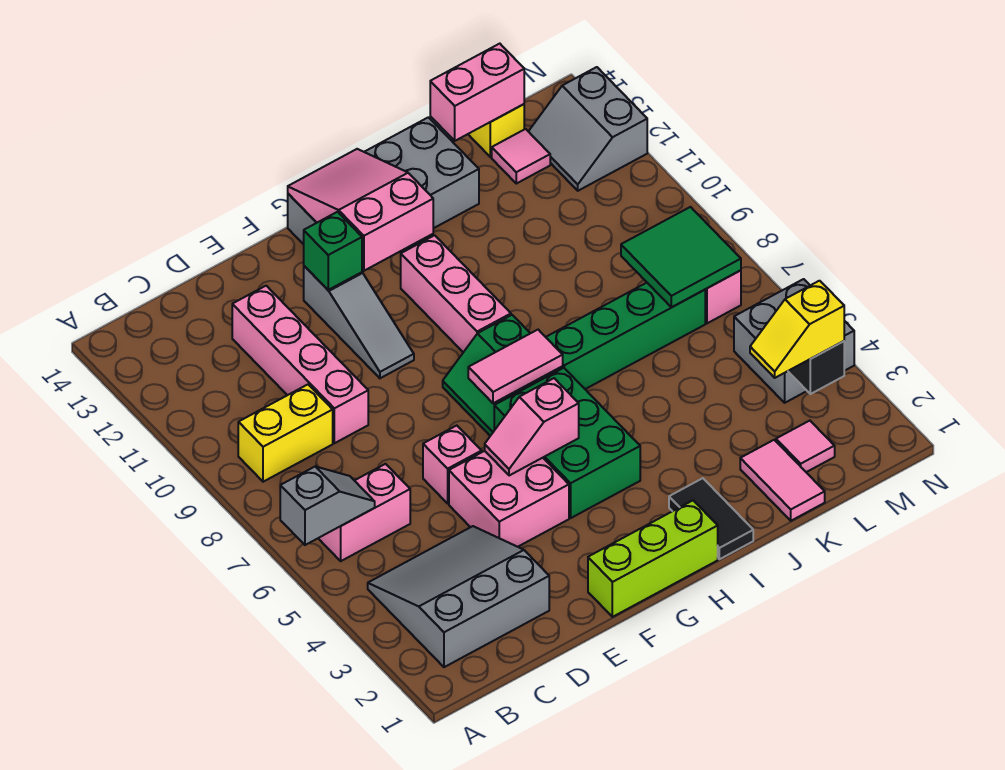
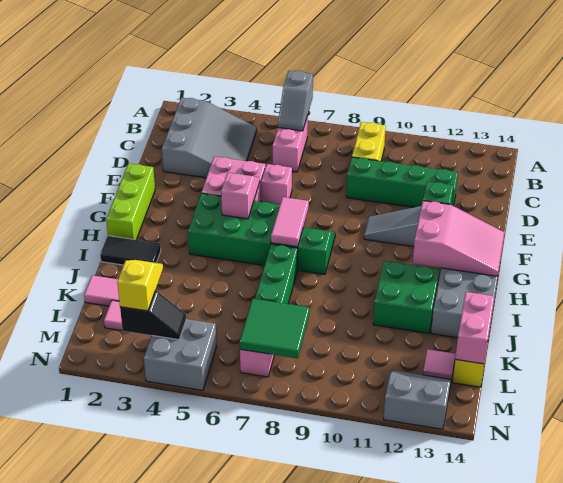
pink 1x4 brick [232,286,368,443] -> green 1x4 brick [346,157,458,207]
pink 1x3 brick [401,235,511,352] -> none
none -> green 2x2 brick [373,261,440,333]

